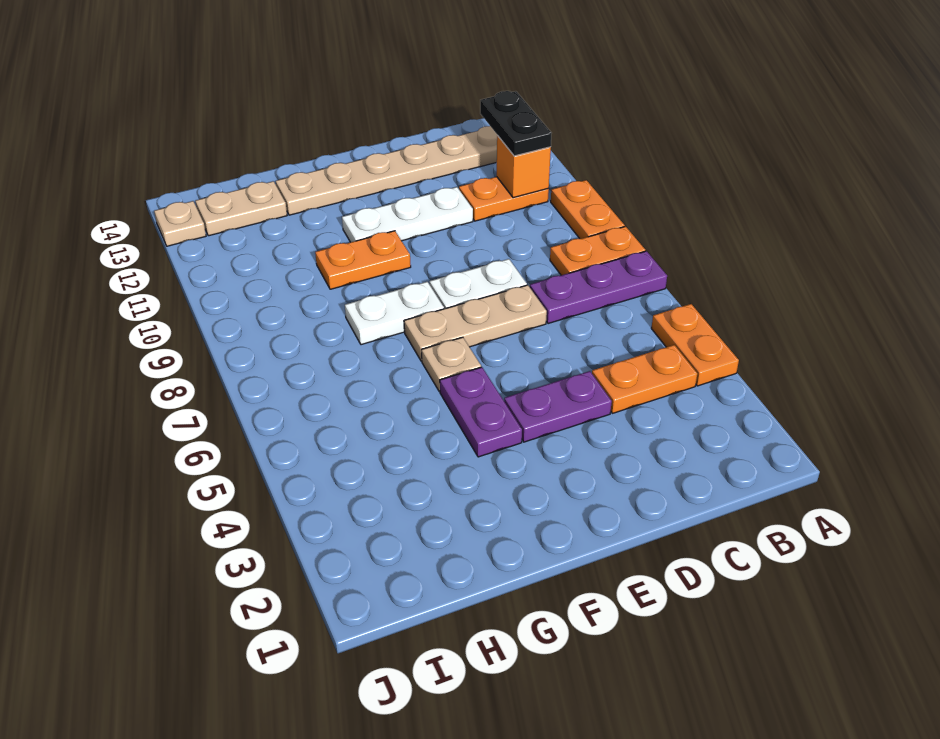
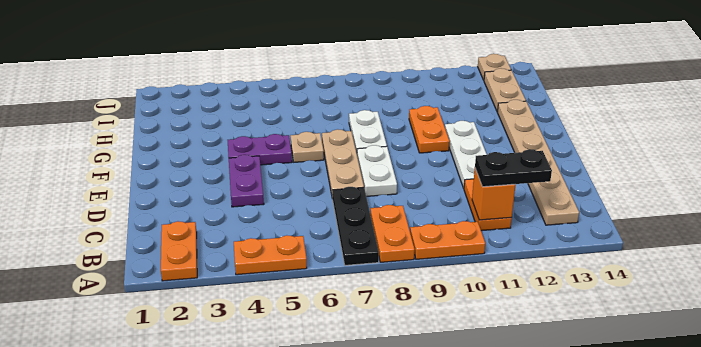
purple 1x3 plate [530,251,667,324] -> black 1x3 plate [332,187,379,265]
orange 1x2 plate [592,345,697,413] -> orange 1x2 plate moved to [161,221,197,281]

